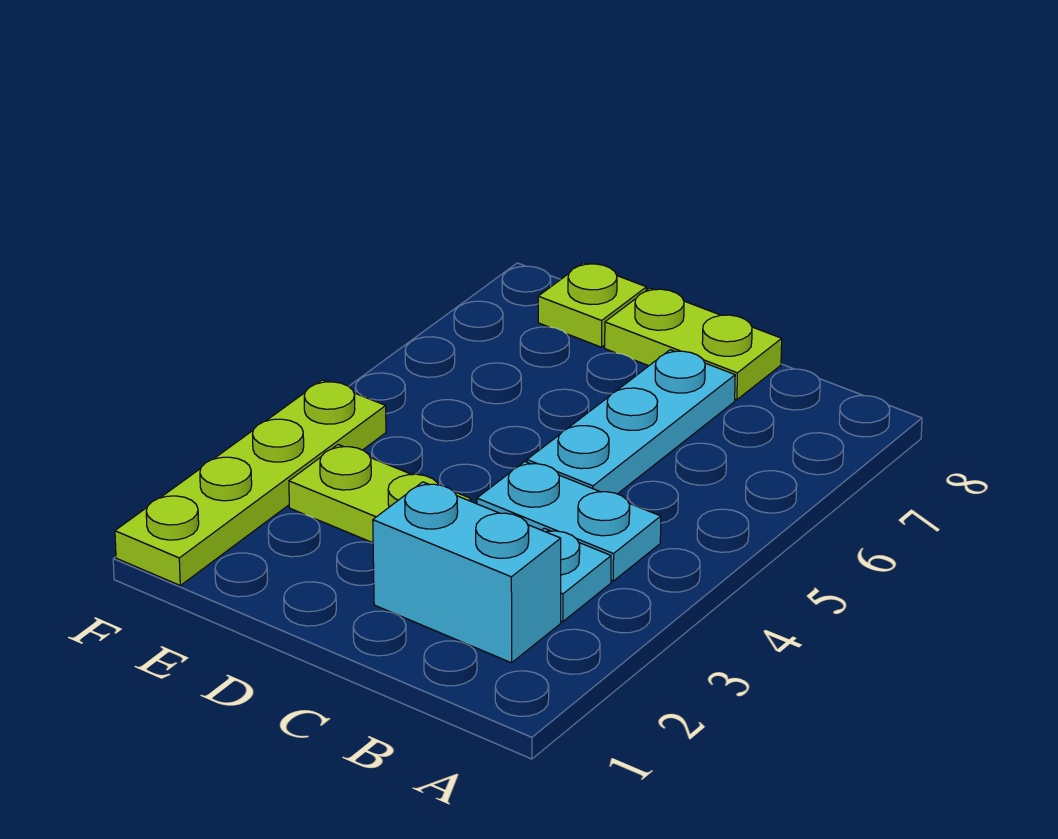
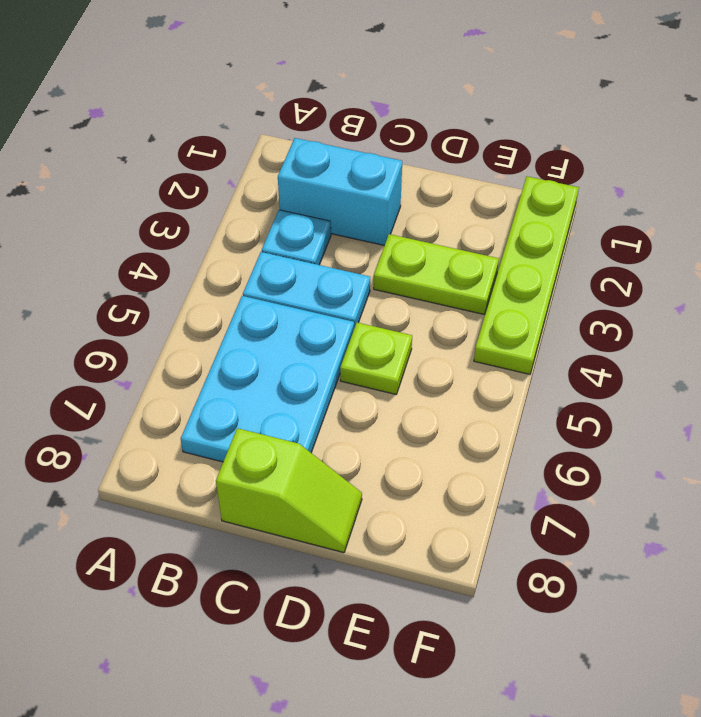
cyan 1x3 plate [527,350,735,494] -> cyan 2x3 plate [181,296,354,462]
lime 1x2 plate [605,288,782,400] -> lime 1x2 slope [216,428,362,553]
lime 1x1 plate [538,263,647,347] -> lime 1x1 plate moved to [340,323,412,394]

